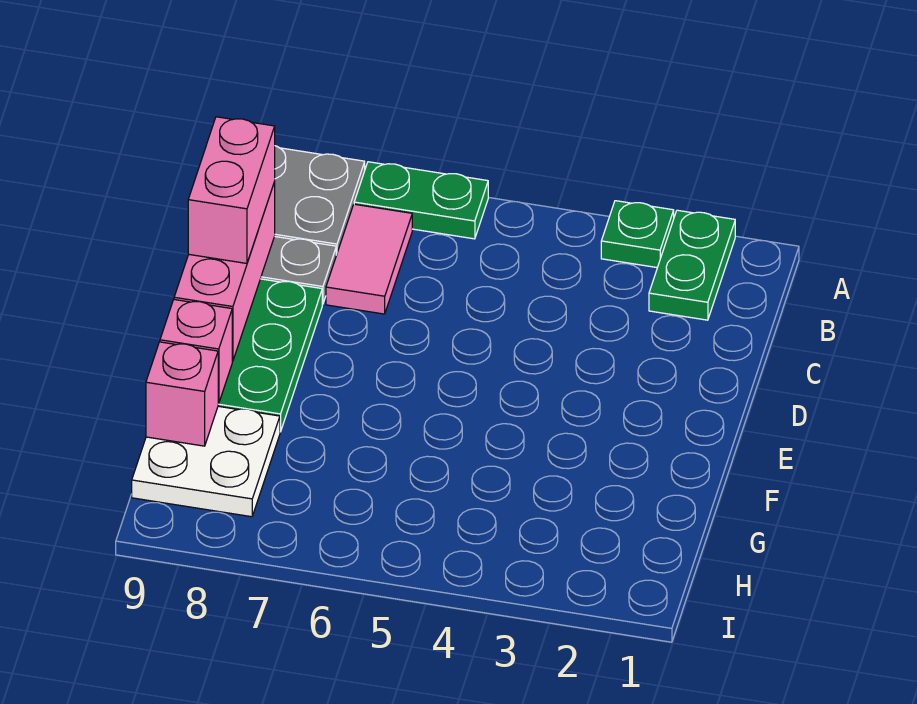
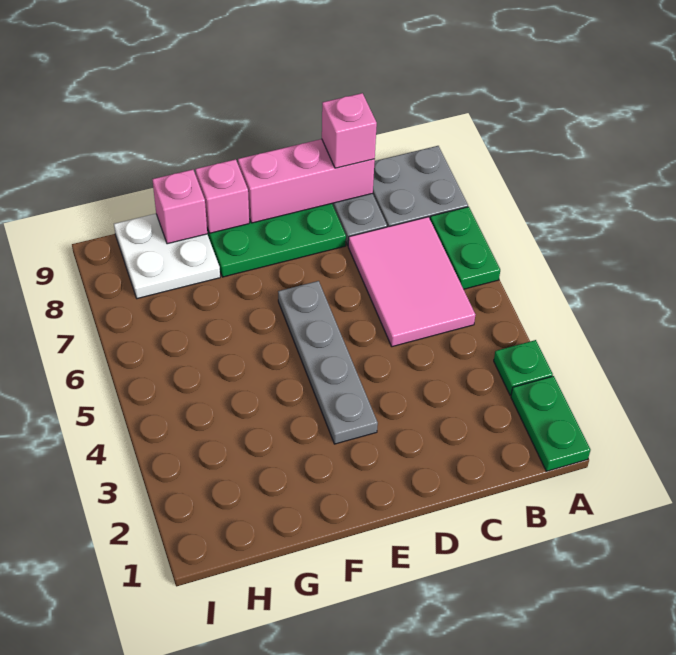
green 1x2 plate [649,210,735,320] -> green 1x2 plate turned to [511,376,591,471]
pink 1x2 tile [326,204,412,314] -> pink 2x3 tile [348,217,475,347]
pink 1x2 brick [188,117,275,263] -> pink 1x1 brick [322,93,377,168]
none -> grey 1x4 plate [278,281,378,444]

